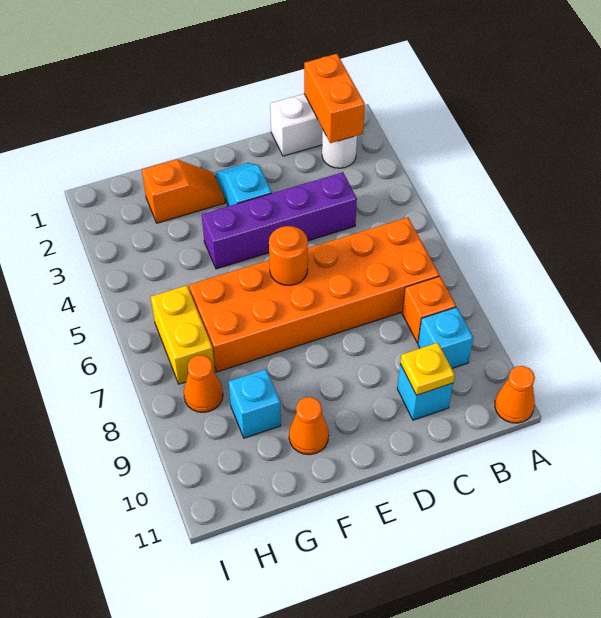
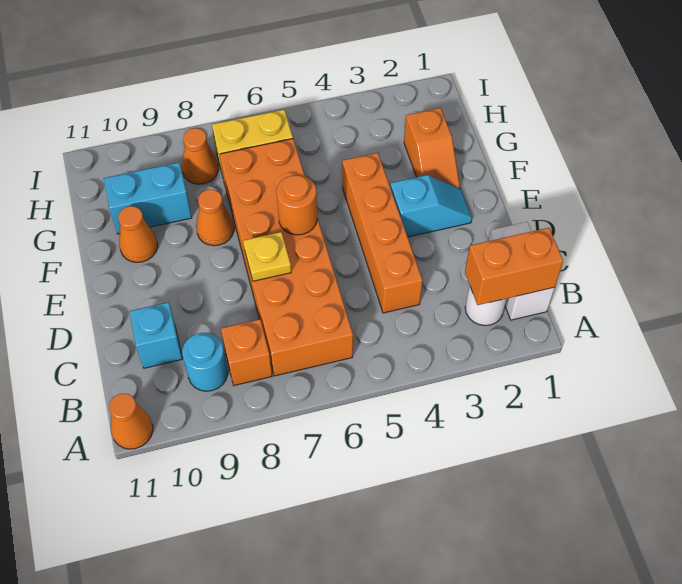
cyan 1x1 brick [418,307,473,368] -> cyan 1x1 round brick [182,333,228,391]
purple 1x4 brick [202,172,357,269] -> orange 1x4 brick [342,153,423,313]
yellow 1x1 plate [400,343,455,395] -> yellow 1x1 plate moved to [243,232,291,281]
none -> orange 1x1 cone [196,190,234,246]
cyan 1x1 brick [229,369,281,438] -> cyan 1x2 brick [104,162,192,234]

